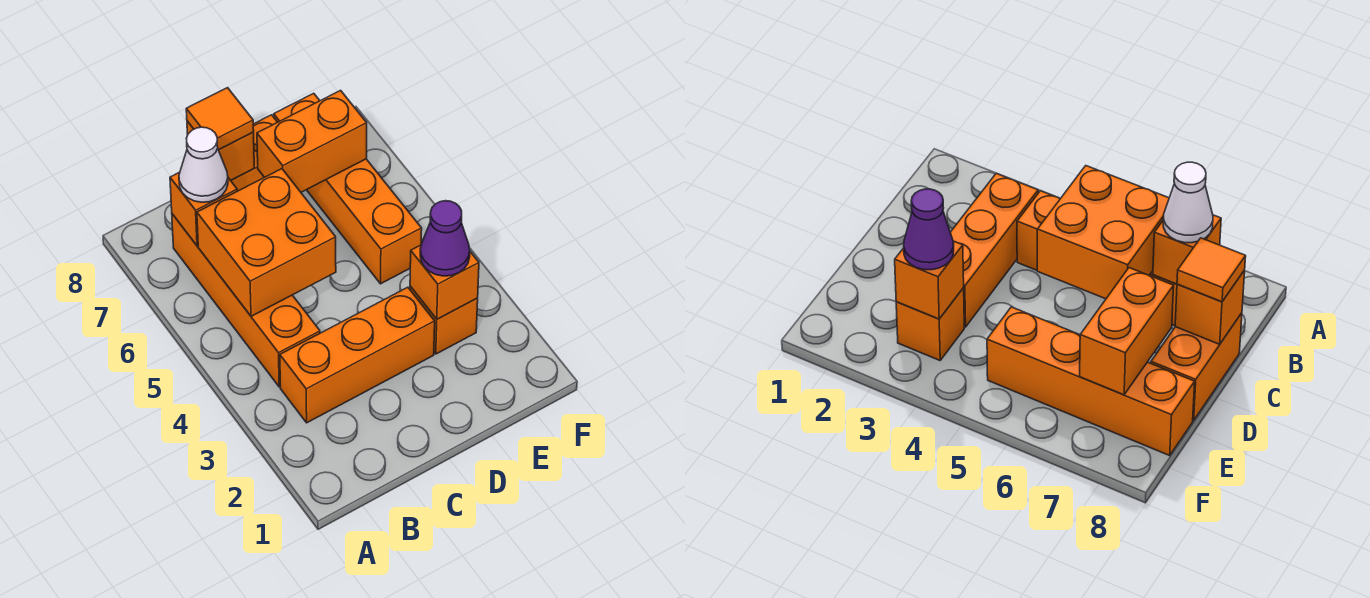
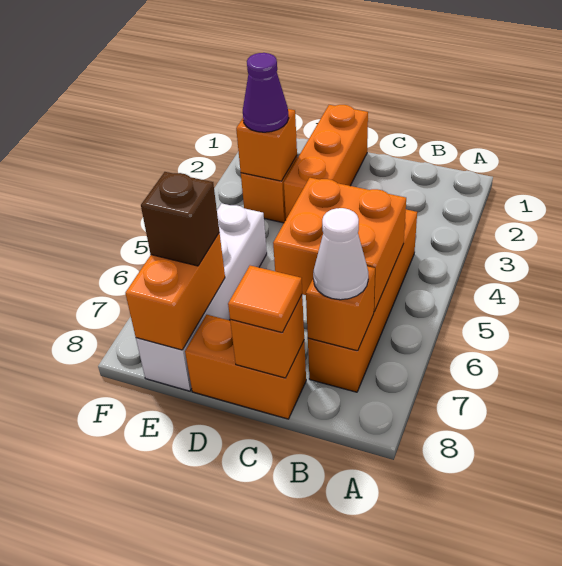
orange 1x3 brick [280,287,435,423] -> orange 1x3 brick turned to [284,105,368,219]
orange 1x2 brick [257,90,367,192] -> orange 1x2 brick turned to [125,233,225,350]
orange 1x4 brick [274,93,422,284] -> white 1x4 brick [136,203,267,391]
none -> brown 1x1 brick [141,172,219,266]

